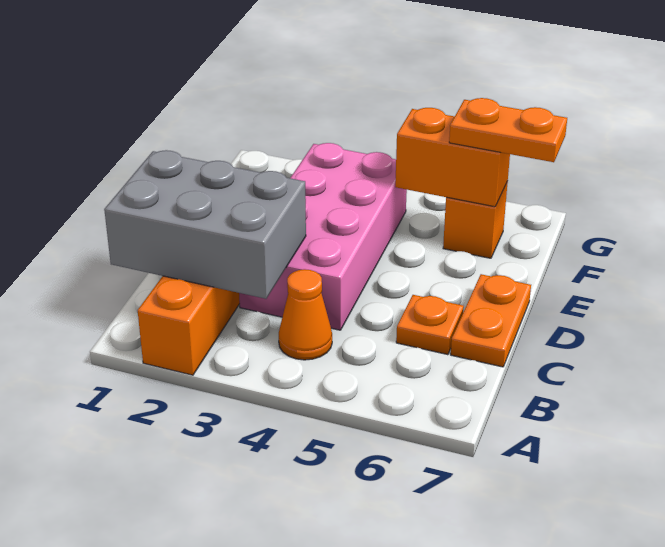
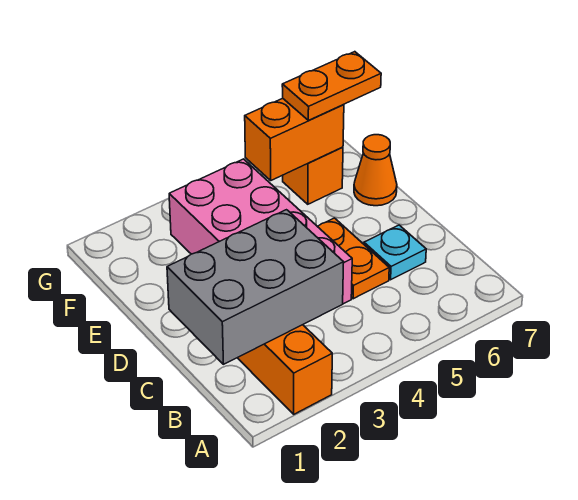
orange 1x1 cone [279,269,332,360] -> orange 1x1 cone moved to [354,135,397,206]
orange 1x1 plate [396,295,464,355] -> cyan 1x1 plate [364,225,426,280]
orange 1x2 plate [451,274,531,367] -> orange 1x2 plate moved to [317,218,389,299]

